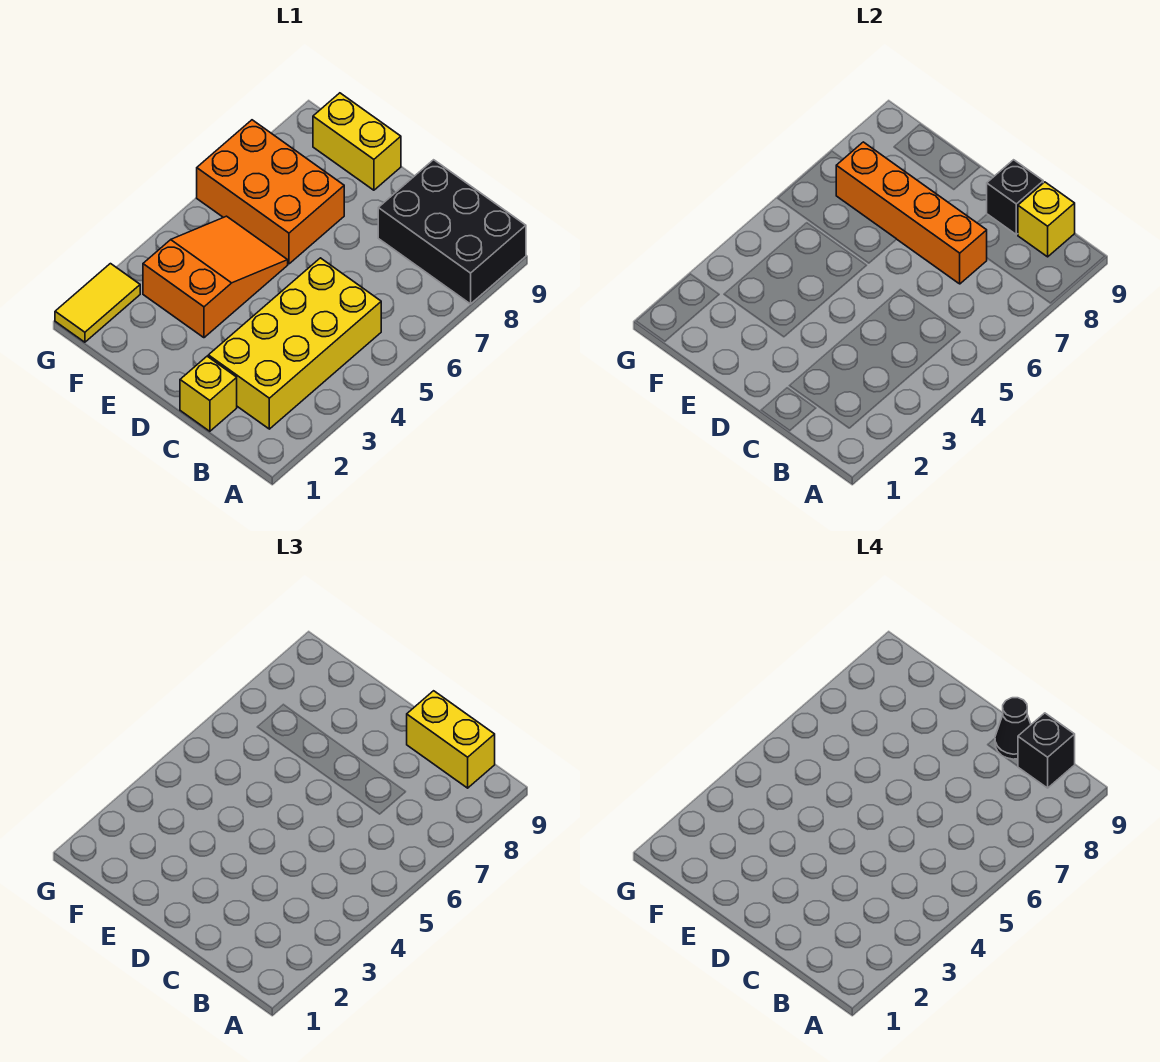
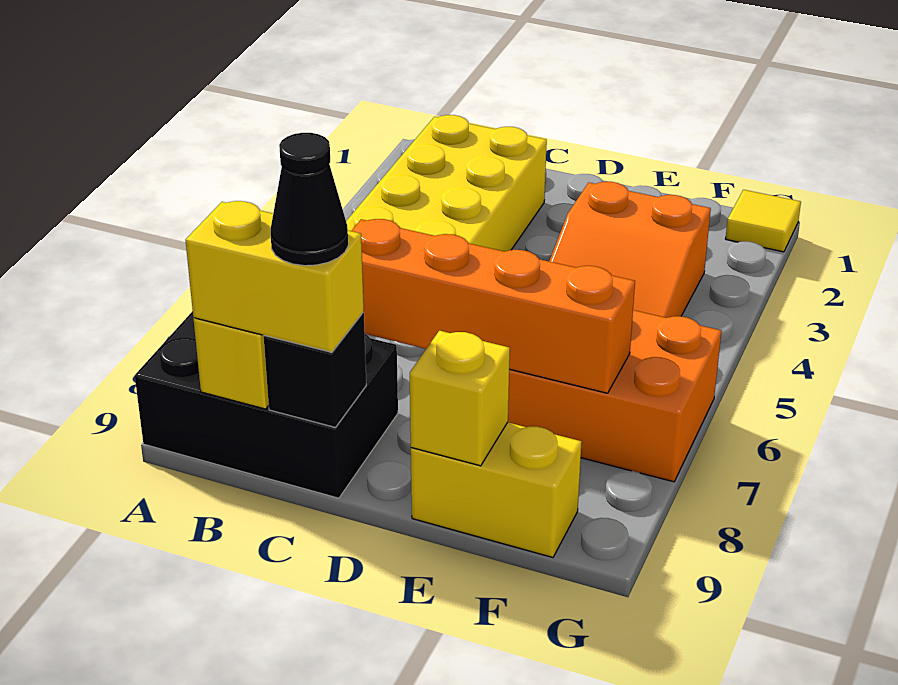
black 1x1 brick [1018,713,1075,788] -> none
yellow 1x1 brick [180,356,237,431] -> yellow 1x1 brick moved to [410,331,510,466]
yellow 1x2 tile [55,264,140,342] -> yellow 1x1 tile [726,190,801,252]

